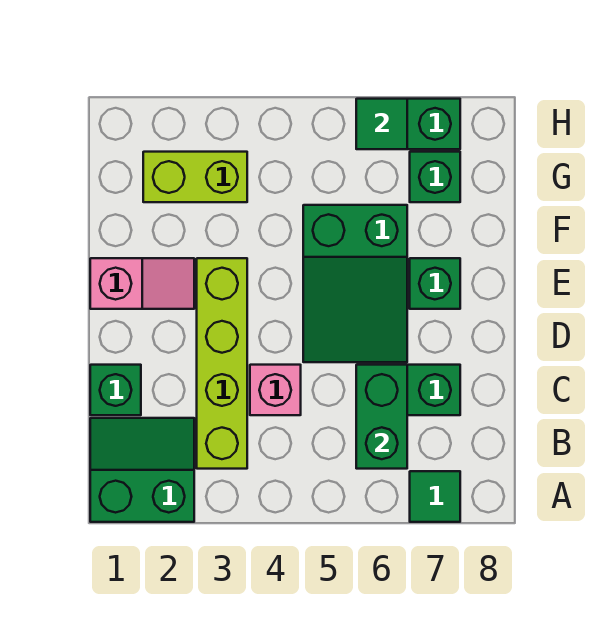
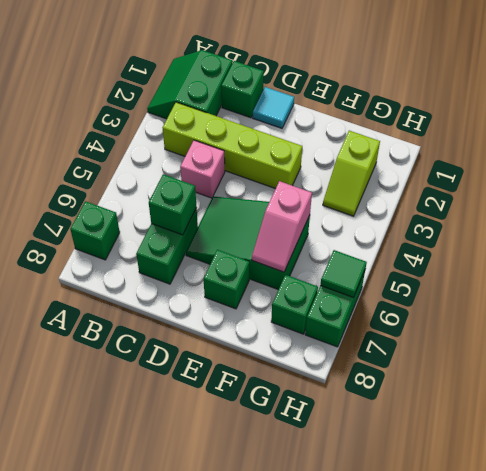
green 2x2 slope [90,418,194,522] -> green 2x2 slope turned to [147,50,232,119]
green 1x1 tile [410,471,460,522] -> green 1x1 brick [70,201,120,260]
green 1x2 brick [356,365,407,469] -> green 1x1 brick [149,174,197,235]
none -> cyan 1x1 tile [253,87,294,128]
pink 1x2 slope [90,258,194,309] -> pink 1x2 slope moved to [252,181,312,272]
lime 1x2 brick [143,152,247,202] -> lime 1x2 slope [323,131,380,216]

